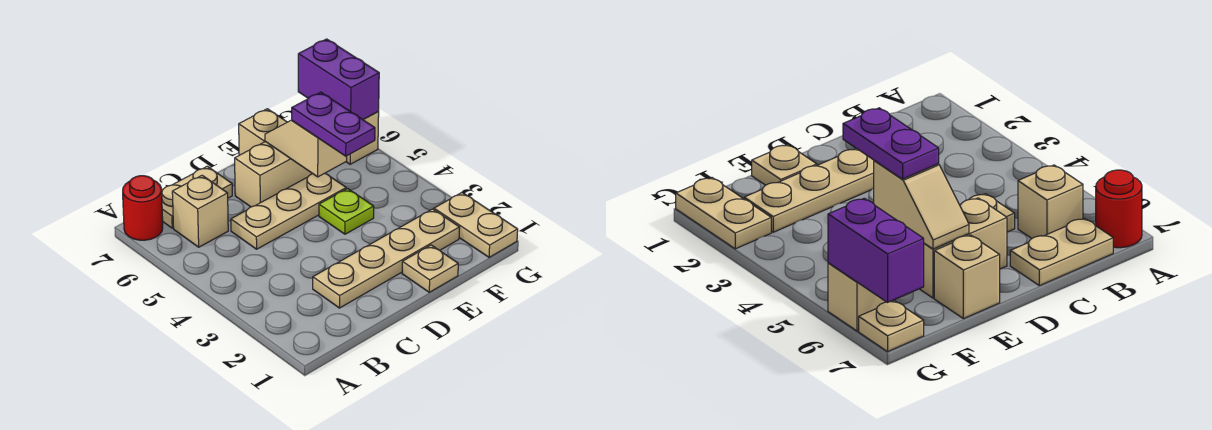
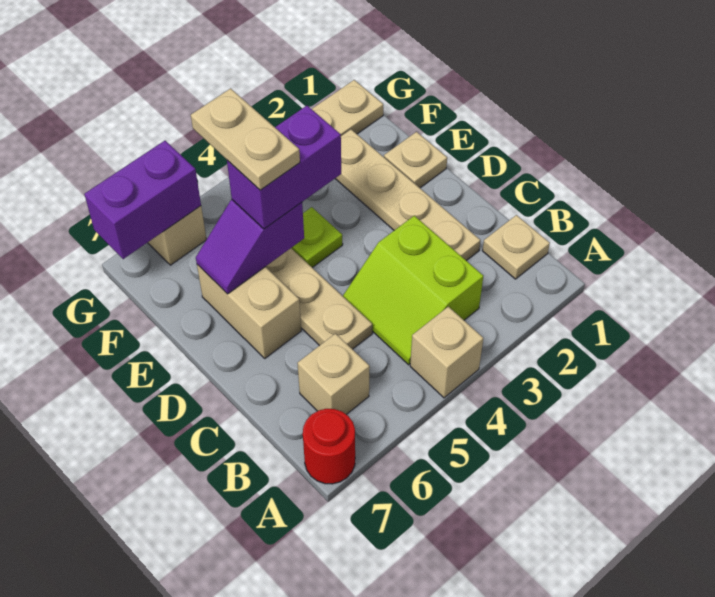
none -> lime 2x2 slope [343,216,483,365]
tan 1x2 plate [162,166,232,228] -> tan 1x2 plate moved to [191,88,300,190]
purple 1x2 plate [292,92,375,156] -> purple 1x2 brick [227,106,341,229]
tan 1x2 slope [265,120,347,177] -> purple 1x2 slope [196,200,304,294]
tan 1x1 brick [239,109,287,155] -> tan 1x1 brick moved to [410,307,483,398]
tan 1x1 plate [859,301,924,352] -> tan 1x1 plate moved to [482,215,550,279]

